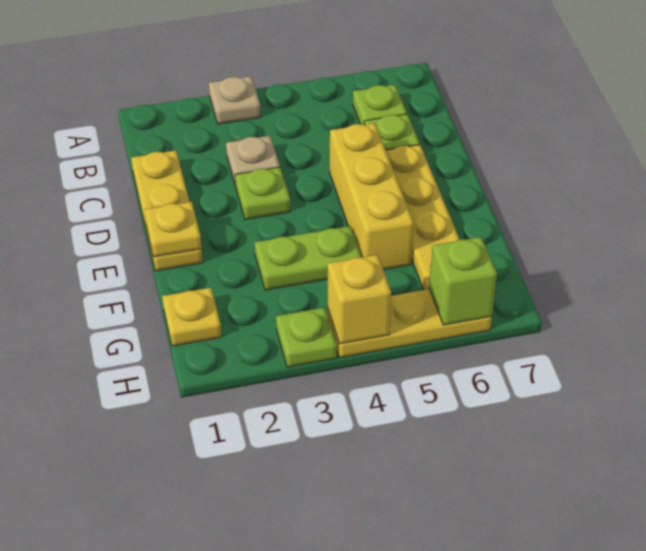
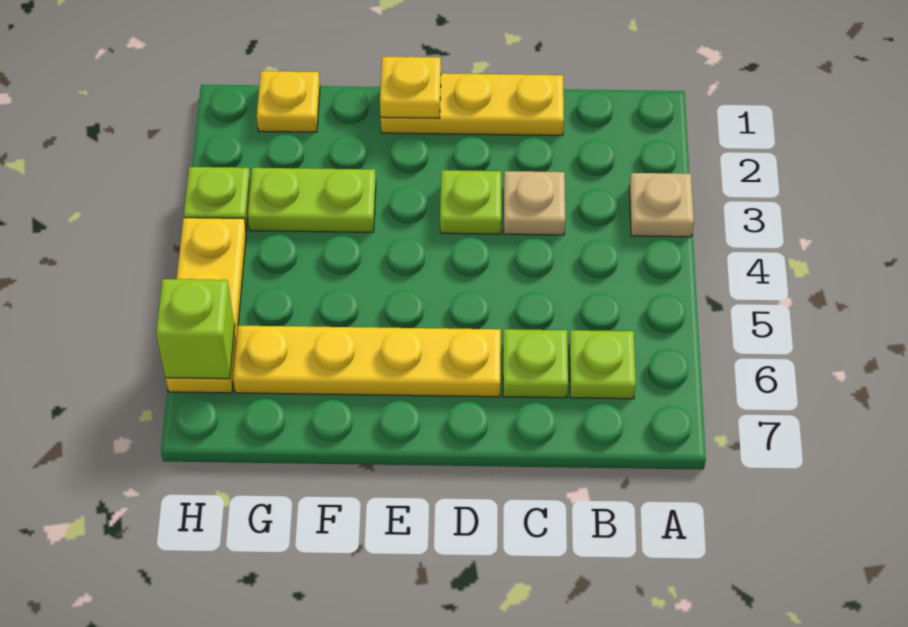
yellow 1x3 brick [330,123,414,270] -> none
lime 1x2 plate [255,226,362,290] -> lime 1x2 plate turned to [248,168,376,232]
yellow 1x1 brick [328,255,391,344] -> none

